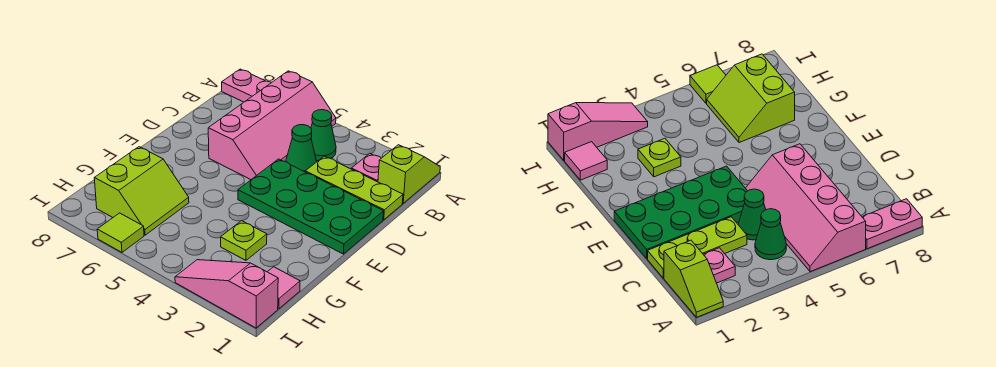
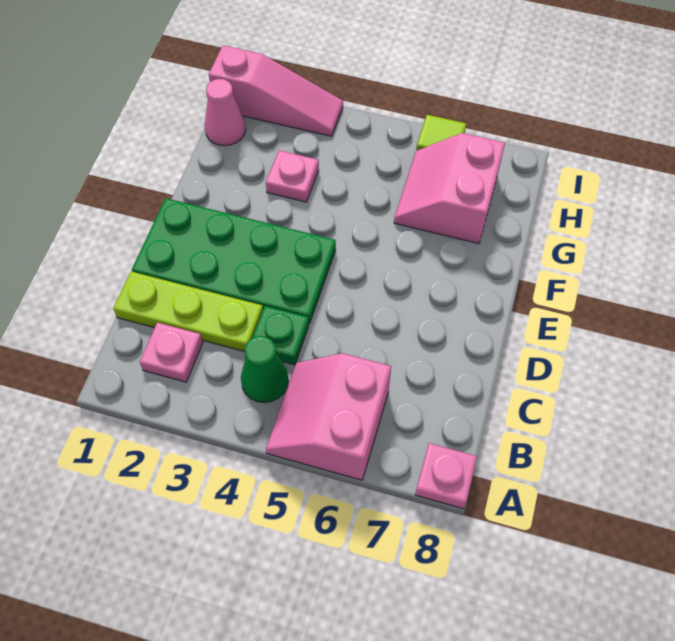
lime 1x2 slope [378,145,440,203] -> none
pink 2x4 slope [208,71,336,180] -> pink 2x2 slope [266,353,391,480]
pink 1x2 plate [222,69,272,102] -> pink 1x1 plate [415,443,477,509]
green 1x1 cone [286,125,316,172] -> green 1x1 plate [252,306,309,365]
lime 1x1 plate [221,221,267,260] -> pink 1x1 plate [266,150,319,202]
lime 2x2 slope [94,147,189,235] -> pink 2x2 slope [394,133,505,244]
pink 1x1 tile [268,267,300,309] -> pink 1x1 cone [205,79,246,146]

